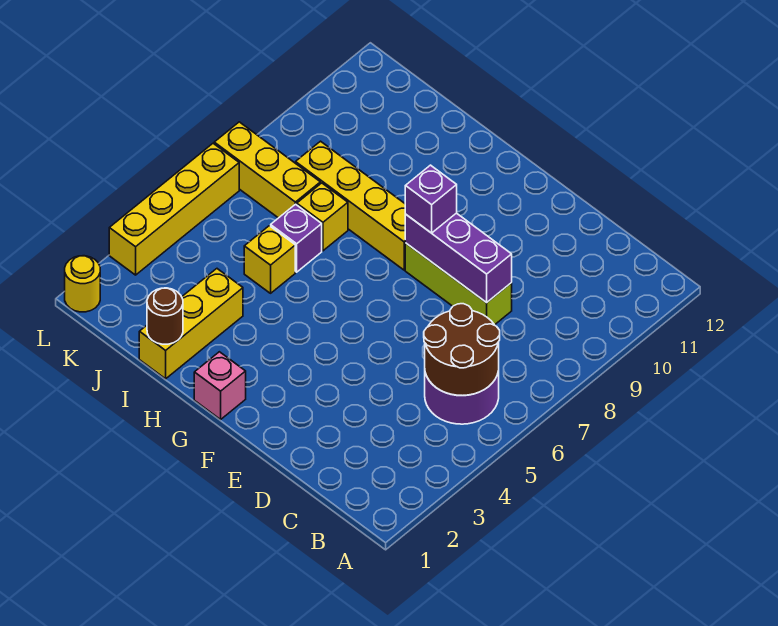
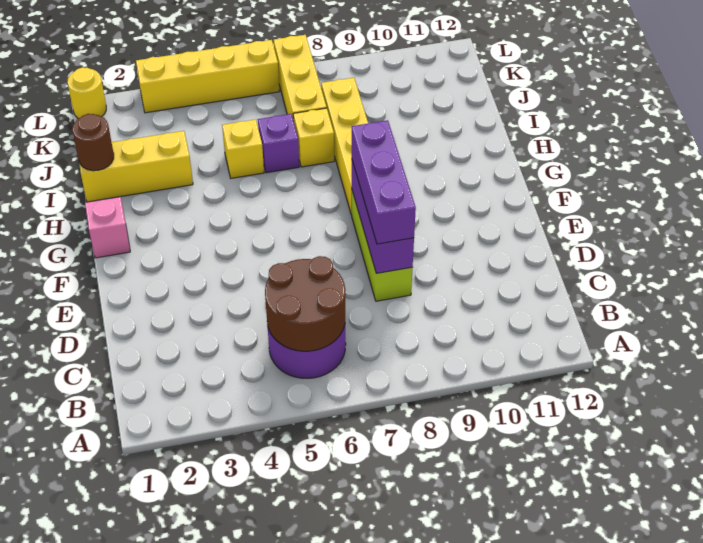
purple 1x1 brick [405,165,457,233] -> purple 1x3 brick [352,120,416,244]

